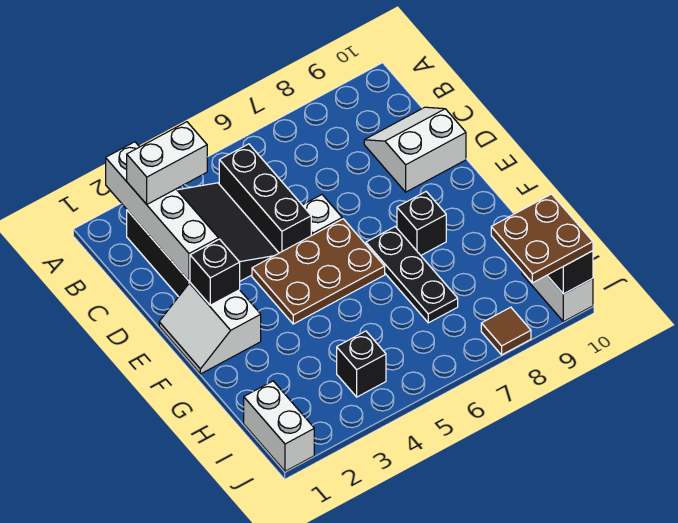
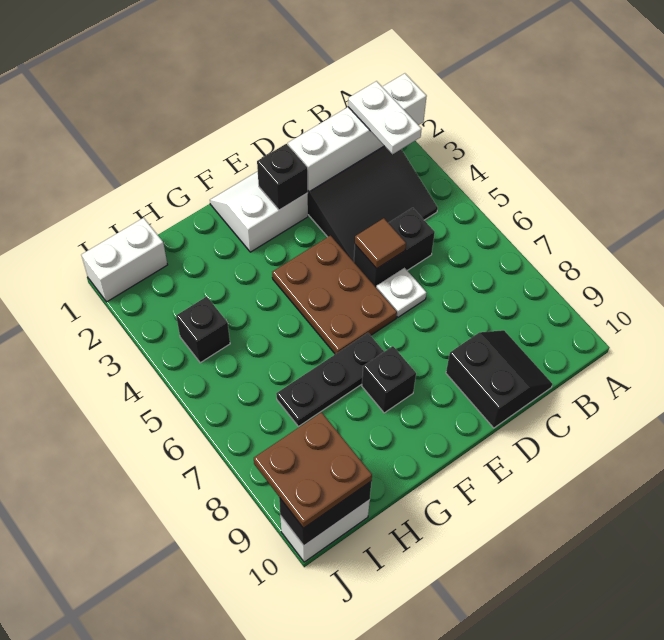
white 1x2 brick [127,122,207,204] -> white 1x2 plate [348,81,422,154]
black 1x3 brick [219,144,311,253] -> black 1x2 brick [354,208,435,287]
white 2x2 slope [364,107,466,192] -> black 2x2 slope [446,330,552,428]
brown 1x1 tile [481,307,531,355] -> brown 1x1 tile moved to [355,218,406,269]

